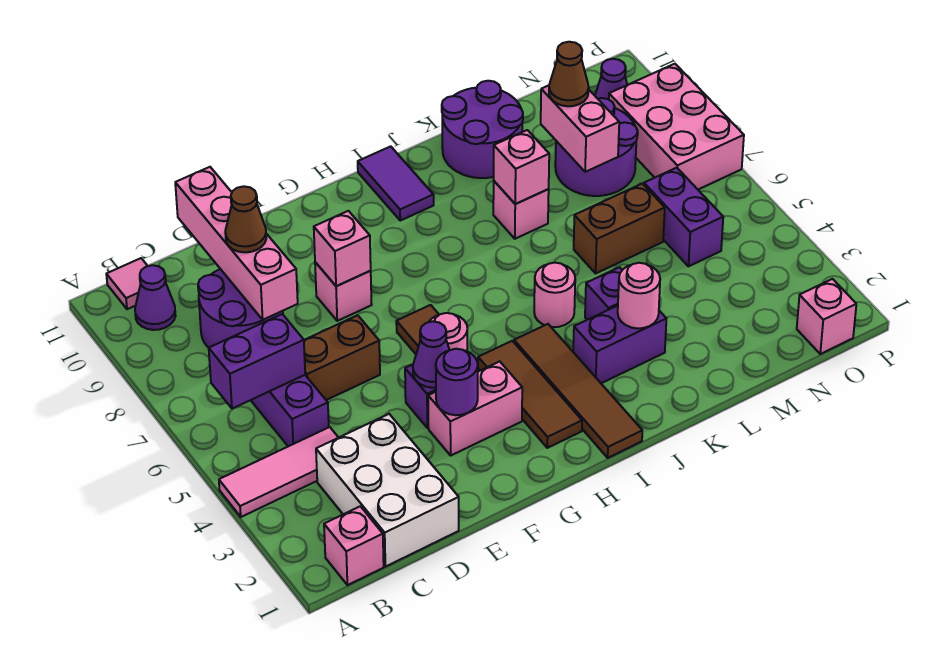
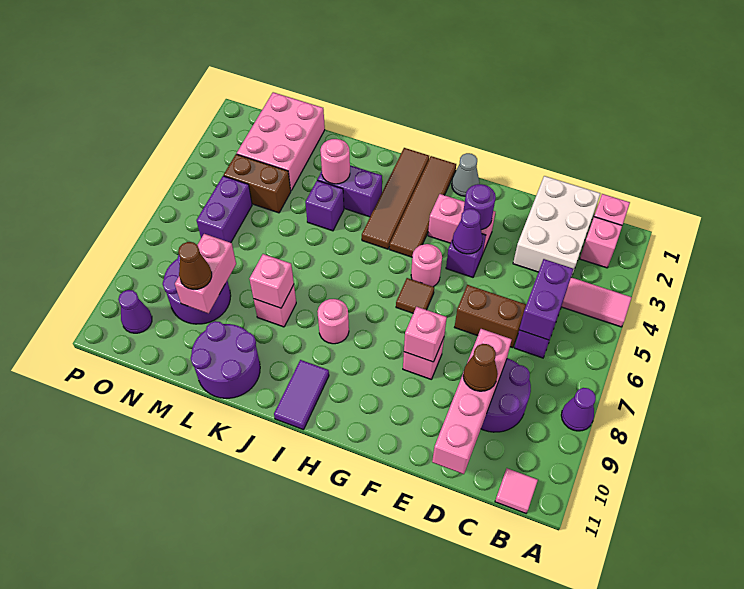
purple 1x2 brick [209,314,305,409] -> purple 1x2 brick turned to [519,259,573,340]
purple 1x1 cone [135,265,176,330] -> purple 1x1 cone moved to [561,388,596,431]
none -> grey 1x1 cone [452,153,479,196]
brown 1x3 tile [478,341,582,448] -> brown 1x4 tile [390,156,456,257]
pink 1x1 round brick [534,263,575,327] -> pink 1x1 round brick moved to [317,299,349,344]
brown 1x2 brick [574,184,665,273] -> brown 1x2 brick moved to [224,154,291,213]
pink 1x1 brick [797,279,856,354] -> pink 1x1 brick moved to [580,217,622,268]
pink 2x3 brick [609,64,744,189] -> pink 2x3 brick moved to [237,92,325,190]

